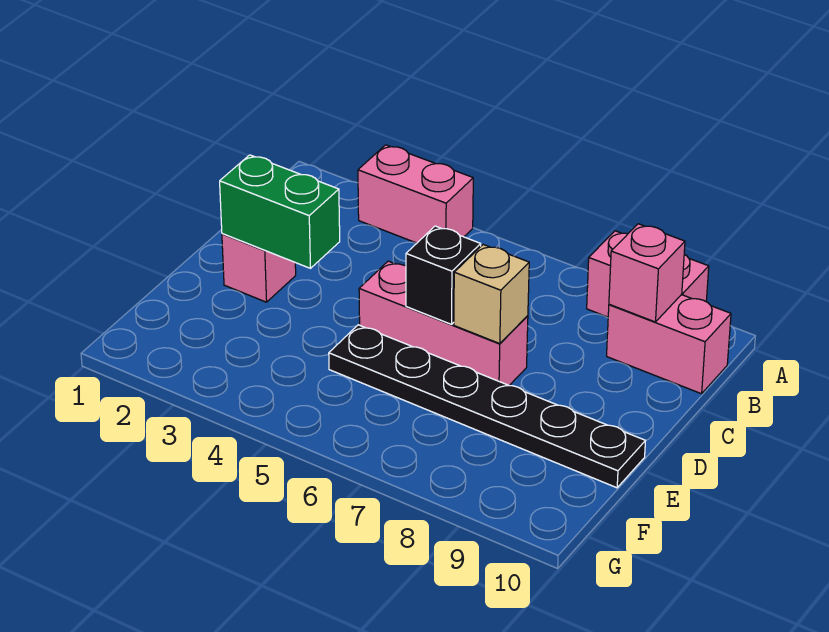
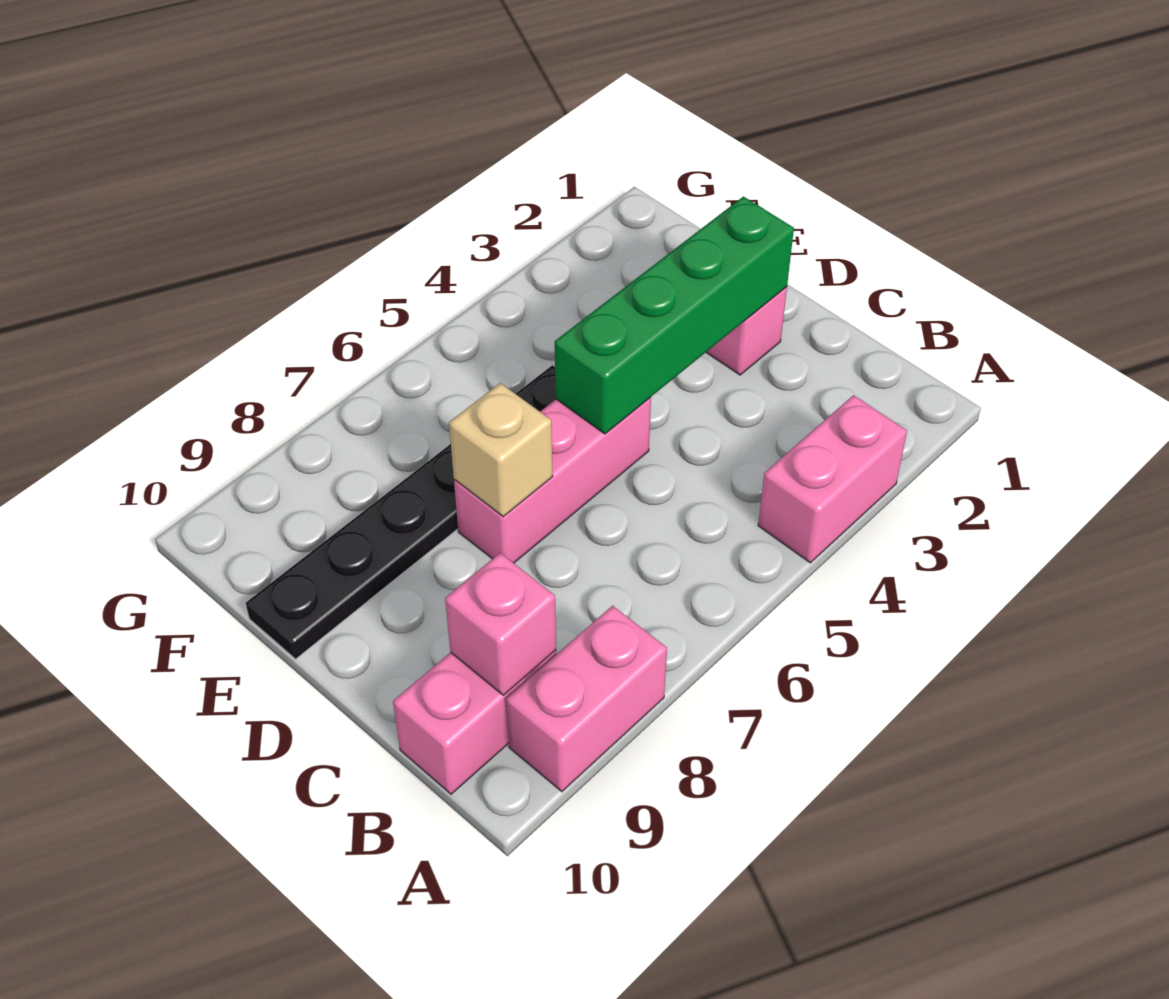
green 1x2 brick [220,155,340,268] -> green 1x4 brick [555,197,794,434]
black 1x1 brick [406,226,481,324] -> none

